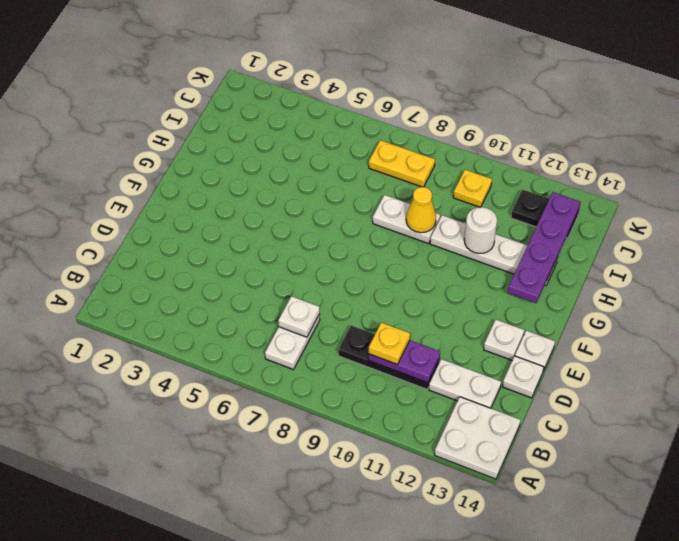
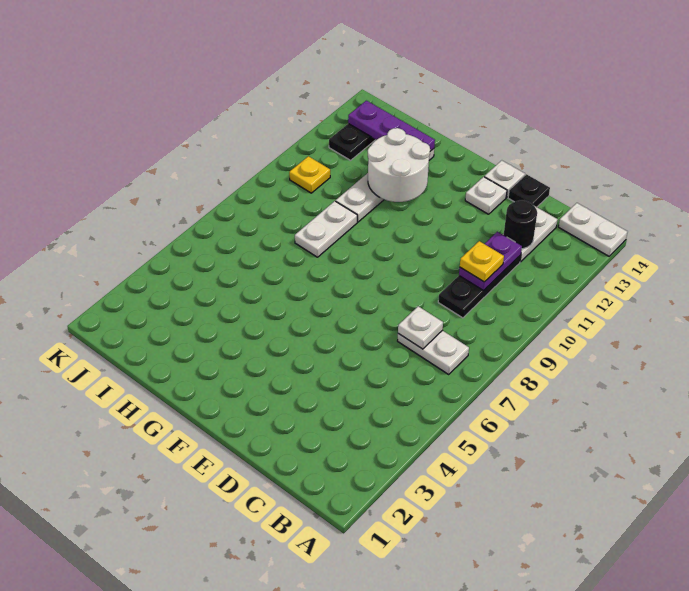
white 2x2 plate [435,397,520,479] -> white 1x2 plate [559,203,627,256]
none -> black 1x1 round brick [504,200,537,249]
white 1x1 plate [502,356,544,398] -> black 1x1 plate [508,174,550,207]
purple 1x4 plate [508,192,580,303] -> purple 1x3 plate [348,101,435,151]
yellow 1x1 cone [406,187,436,233] -> none
white 1x1 round brick [464,207,497,253] -> white 2x2 round brick [368,128,430,202]
yellow 1x2 plate [369,140,435,187] -> none

